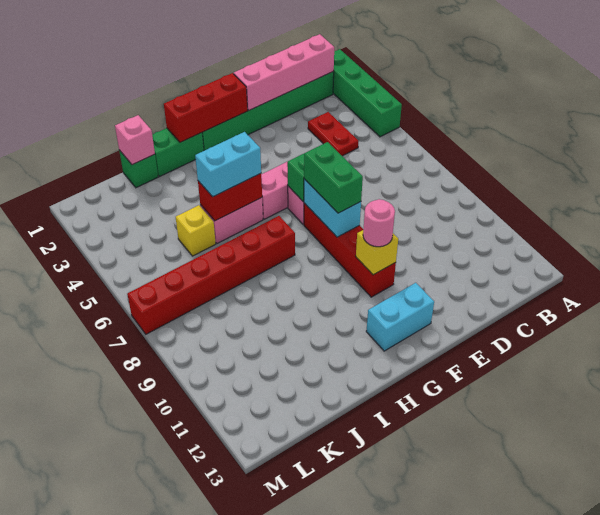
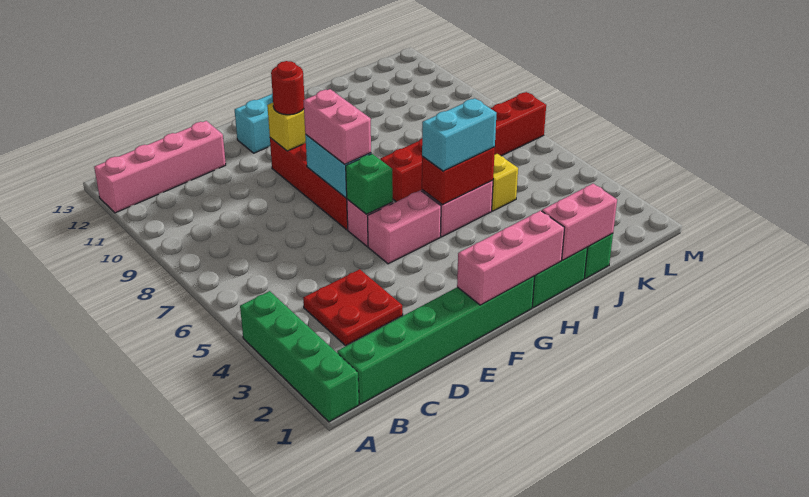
pink 1x4 brick [234,34,334,110] -> pink 1x4 brick moved to [94,121,226,213]
red 1x2 plate [308,112,359,156] -> red 2x2 plate [303,269,403,346]
red 1x3 brick [164,73,248,142] -> pink 1x3 brick [457,211,564,305]
green 1x2 brick [304,142,363,213] -> pink 1x2 brick [303,89,371,164]
pink 1x1 round brick [363,199,395,247] -> red 1x1 round brick [271,61,305,115]
pink 1x1 brick [115,115,155,165] -> pink 1x2 brick [542,184,617,260]

